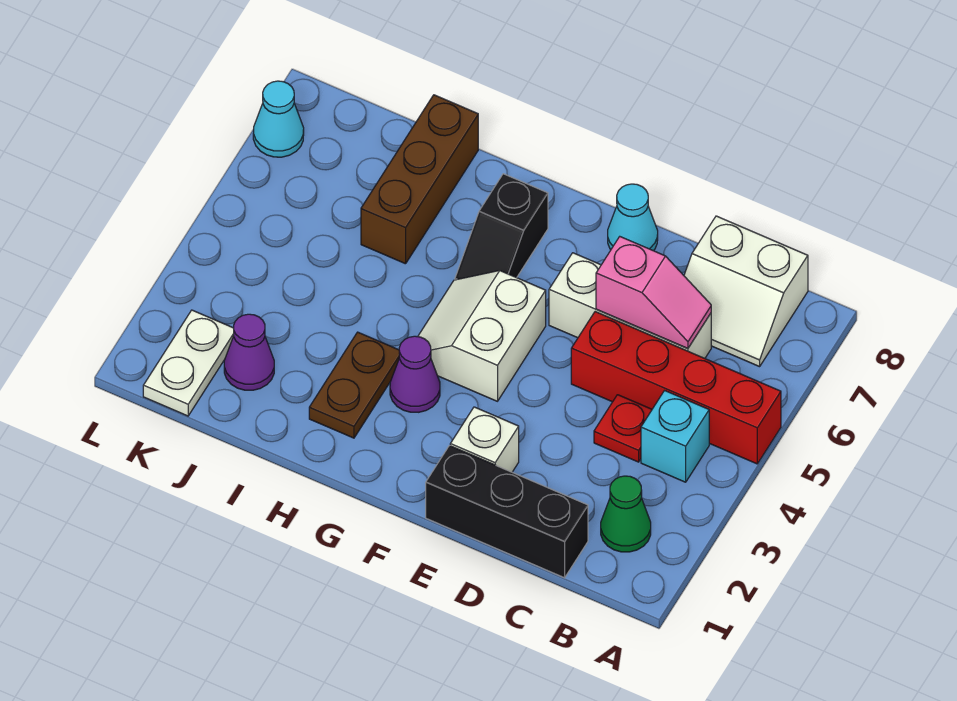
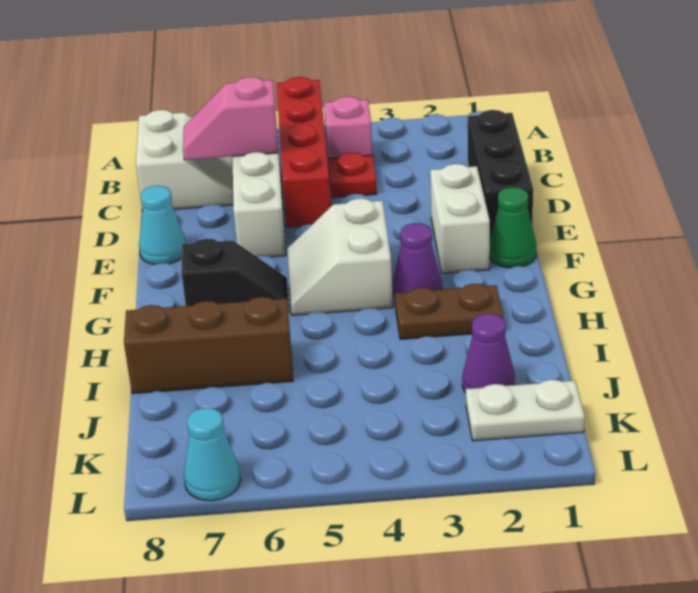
green 1x1 cone [601,476,651,552] -> green 1x1 cone moved to [489,187,536,268]
cyan 1x1 brick [641,391,709,482] -> pink 1x1 brick [324,96,373,164]
pink 1x2 slope [596,237,711,349] -> pink 1x2 slope turned to [183,77,278,160]
white 1x1 brick [450,407,519,472] -> white 1x2 brick [430,164,490,273]
white 2x2 slope [418,271,546,401] -> white 2x2 slope turned to [287,198,393,315]

